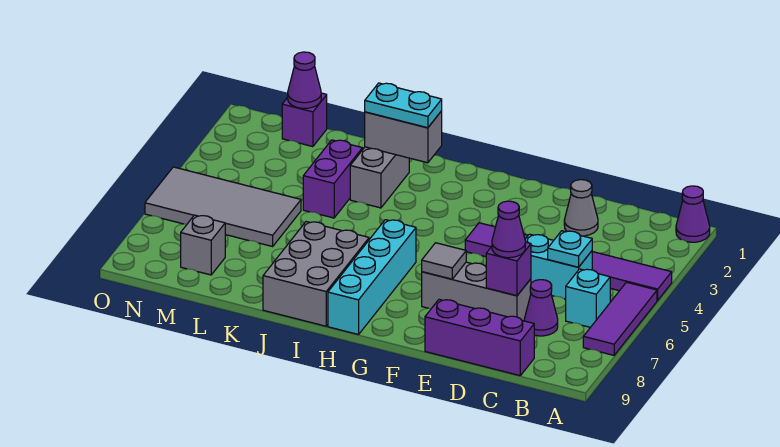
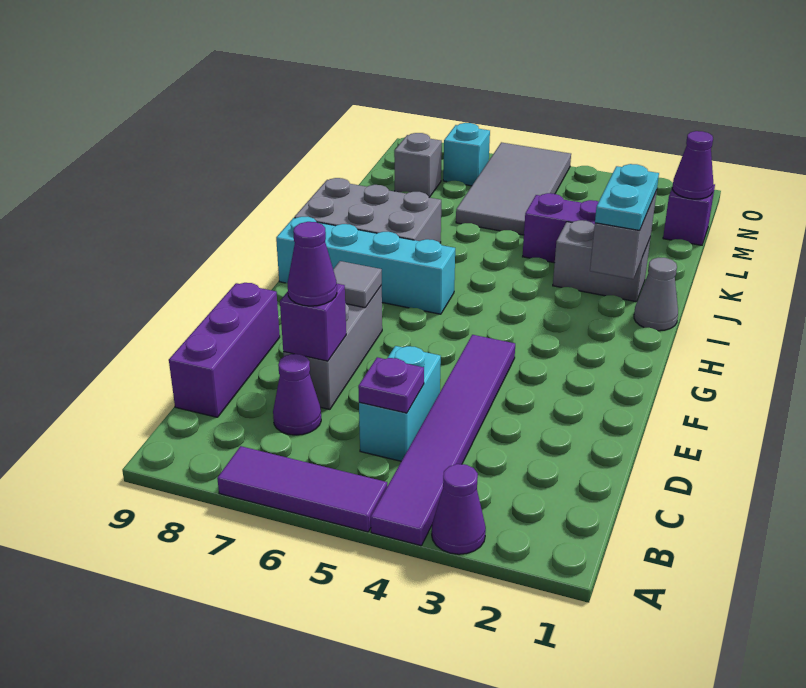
purple 1x1 cone [676,186,710,242] -> purple 1x1 cone moved to [432,464,486,554]
cyan 1x1 brick [566,269,610,327] -> cyan 1x1 brick moved to [443,123,490,186]
cyan 1x1 plate [548,231,592,267] -> purple 1x1 plate [358,357,424,413]
grey 1x1 cone [564,180,598,236] -> grey 1x1 cone moved to [634,258,678,331]

